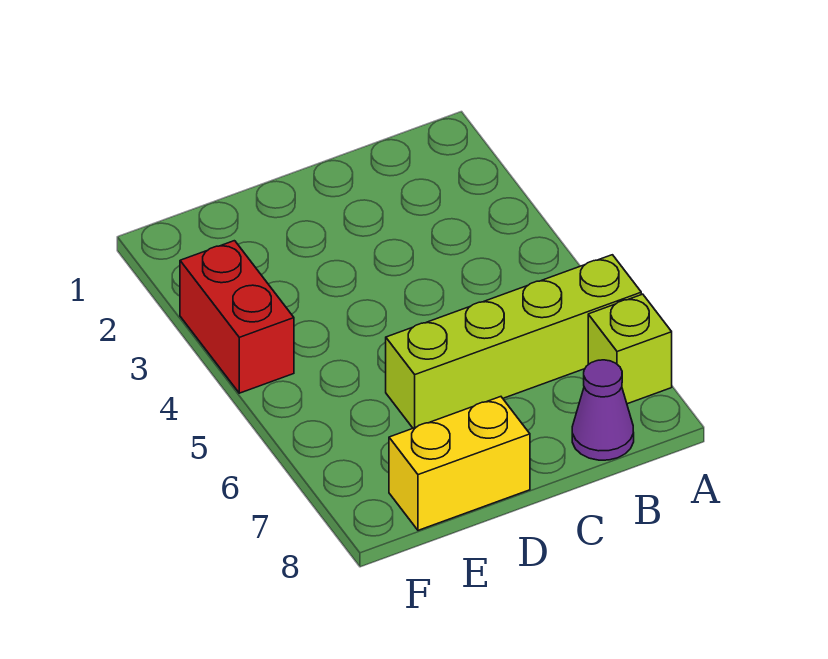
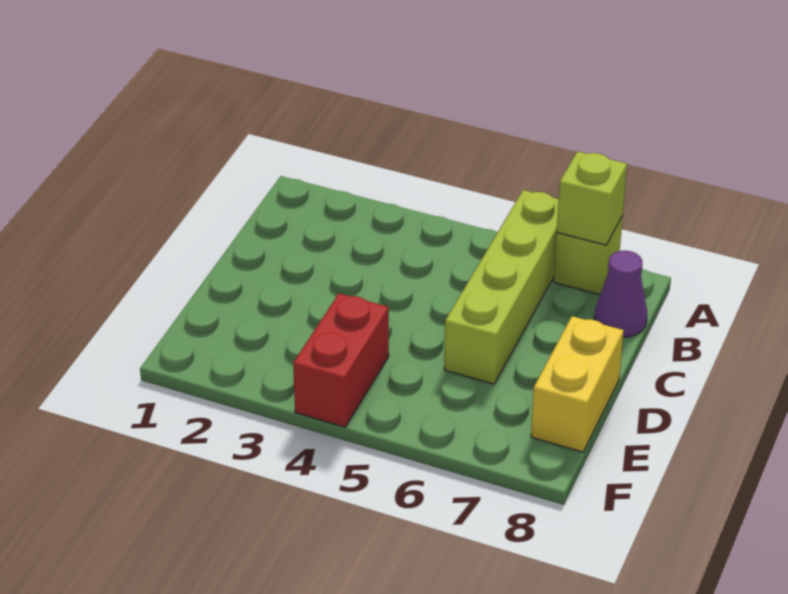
none -> lime 1x1 brick [557,151,627,245]
red 1x2 brick [180,241,294,393] -> red 1x2 brick turned to [293,293,389,427]

